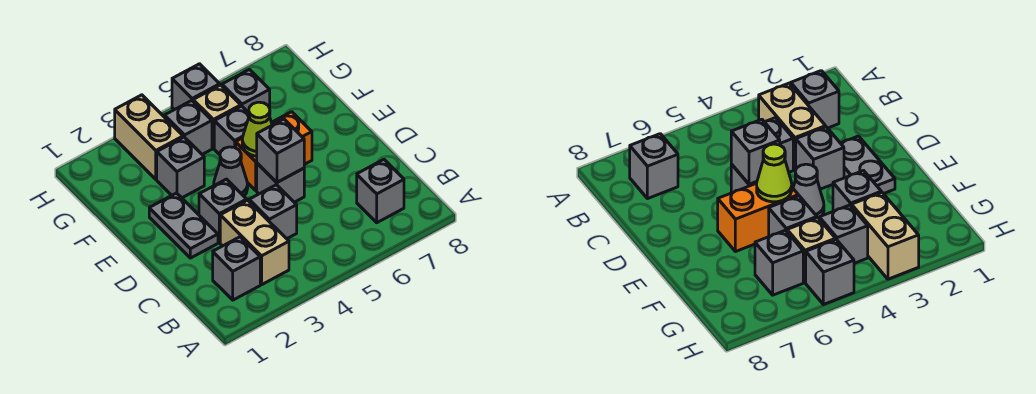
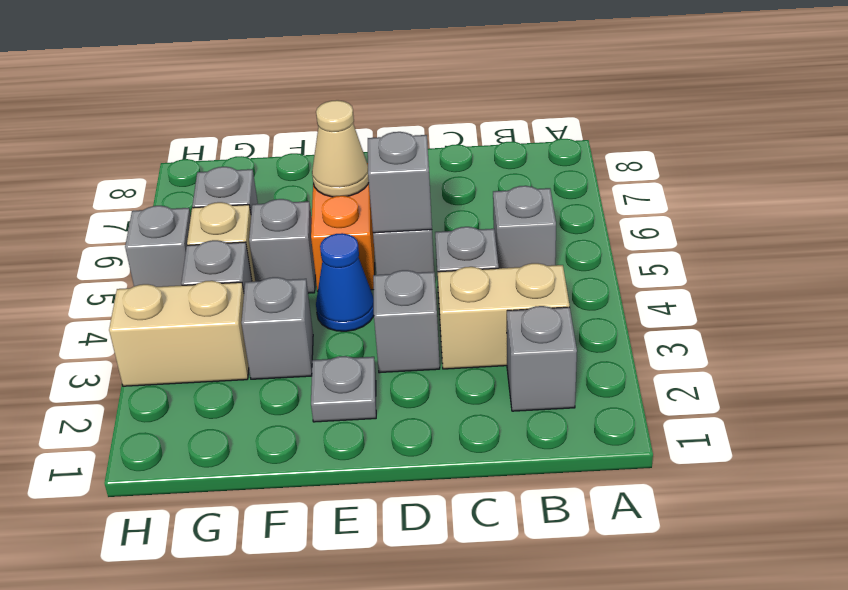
grey 1x1 brick [357,160,404,223] -> grey 1x1 brick moved to [493,186,556,268]
grey 1x2 plate [149,193,218,258] -> grey 1x1 plate [311,356,376,422]
grey 1x1 cone [214,147,248,196] -> blue 1x1 cone [316,233,374,331]
lime 1x1 cone [242,102,272,156] -> none
none -> tan 1x1 cone [312,100,369,197]

